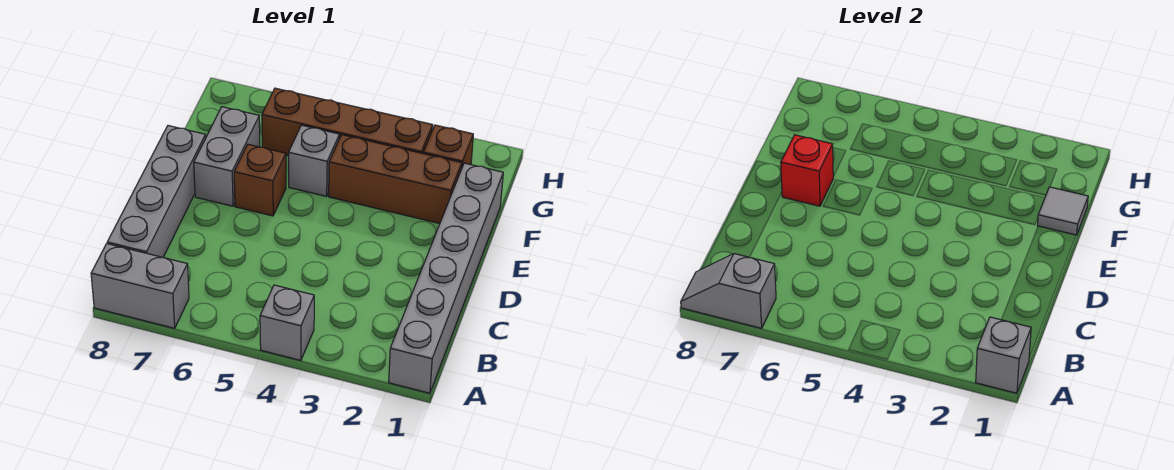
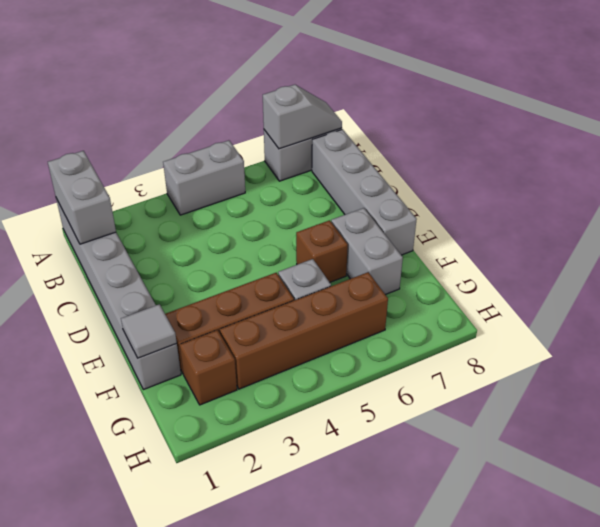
grey 1x1 brick [976,317,1031,393] -> grey 1x2 brick [48,151,116,244]
grey 1x1 brick [260,285,314,360] -> grey 1x2 brick [163,140,245,215]
red 1x1 brick [781,135,834,206] -> none

